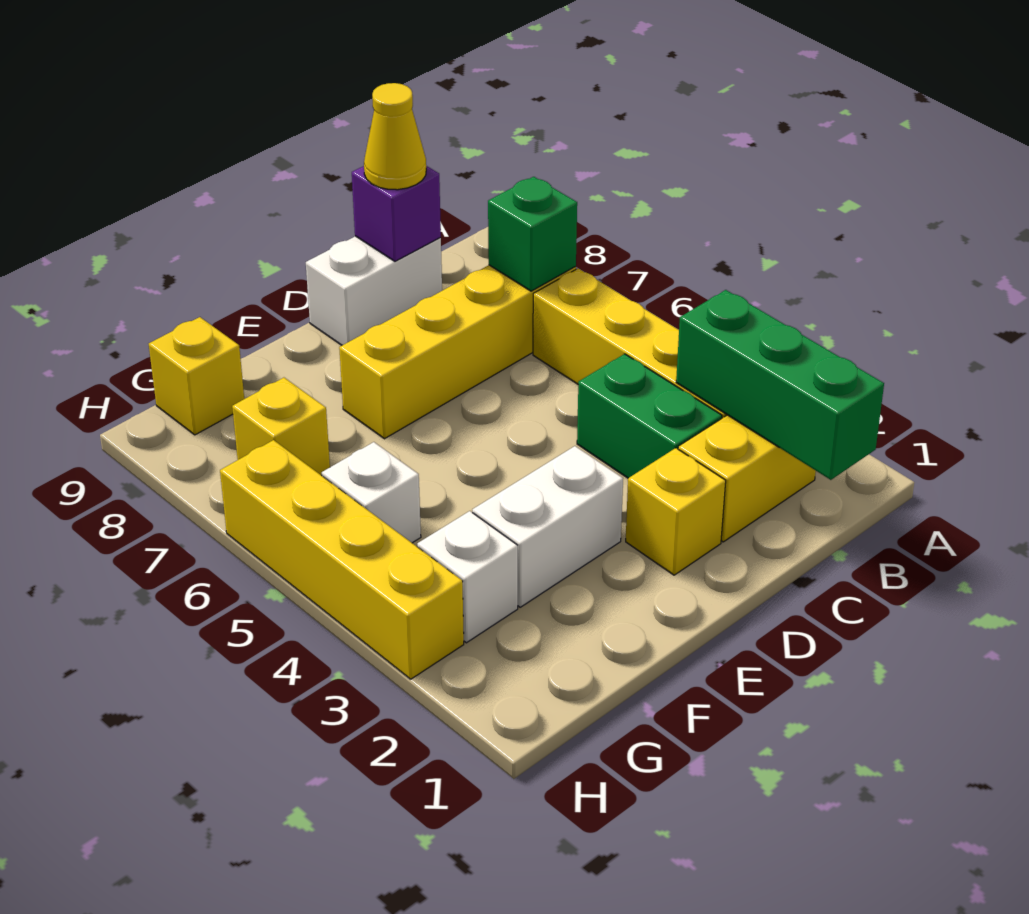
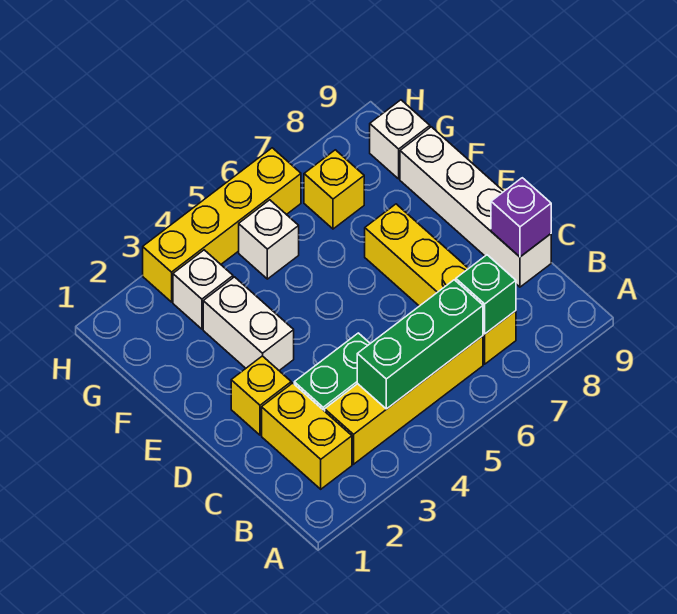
green 1x3 brick [676,290,884,480] -> green 1x3 brick moved to [357,280,483,409]
white 1x2 brick [306,236,442,345] -> white 1x4 brick [400,127,551,287]
yellow 1x1 cone [364,83,426,190] -> none
yellow 1x1 brick [149,317,244,435] -> white 1x1 brick [370,100,430,179]

